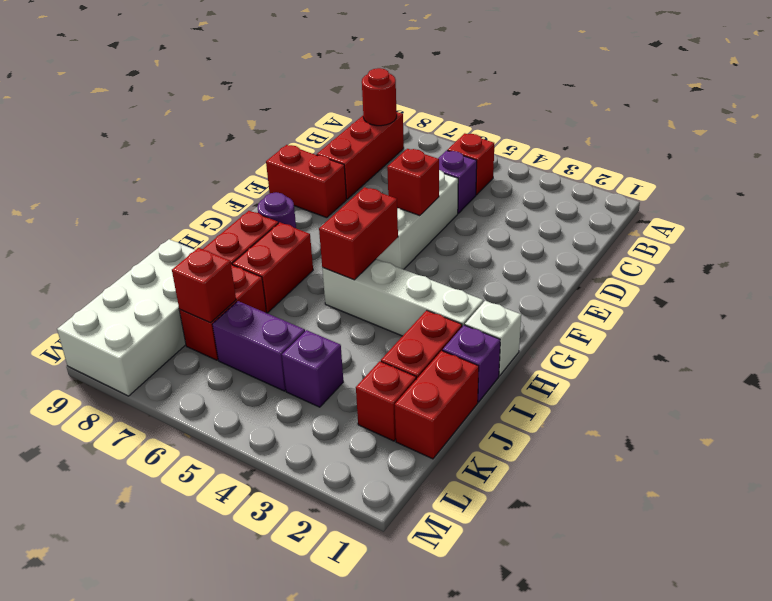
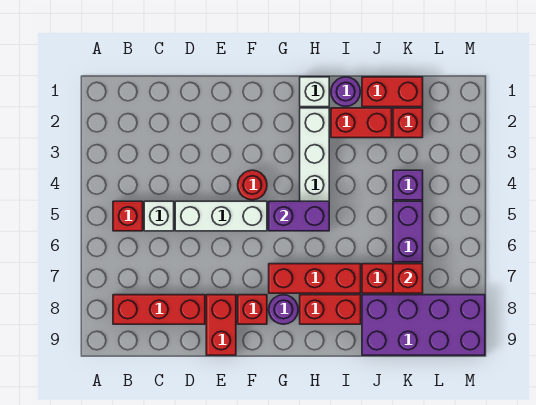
red 1x1 round brick [362,68,397,126] -> red 1x1 round brick moved to [238,170,267,200]
purple 1x1 brick [438,151,477,213] -> white 1x1 brick [144,201,174,231]
red 1x1 brick [387,149,439,216] -> red 1x1 brick moved to [238,295,267,324]
red 1x2 brick [319,187,398,280] -> purple 1x2 brick [269,201,329,231]
red 1x2 brick [232,223,313,313] -> red 1x3 brick [269,264,361,293]
purple 1x1 brick [443,325,500,402] -> purple 1x1 round brick [331,77,360,106]
white 2x4 brick [57,239,195,396] -> purple 2x4 brick [362,295,485,355]

